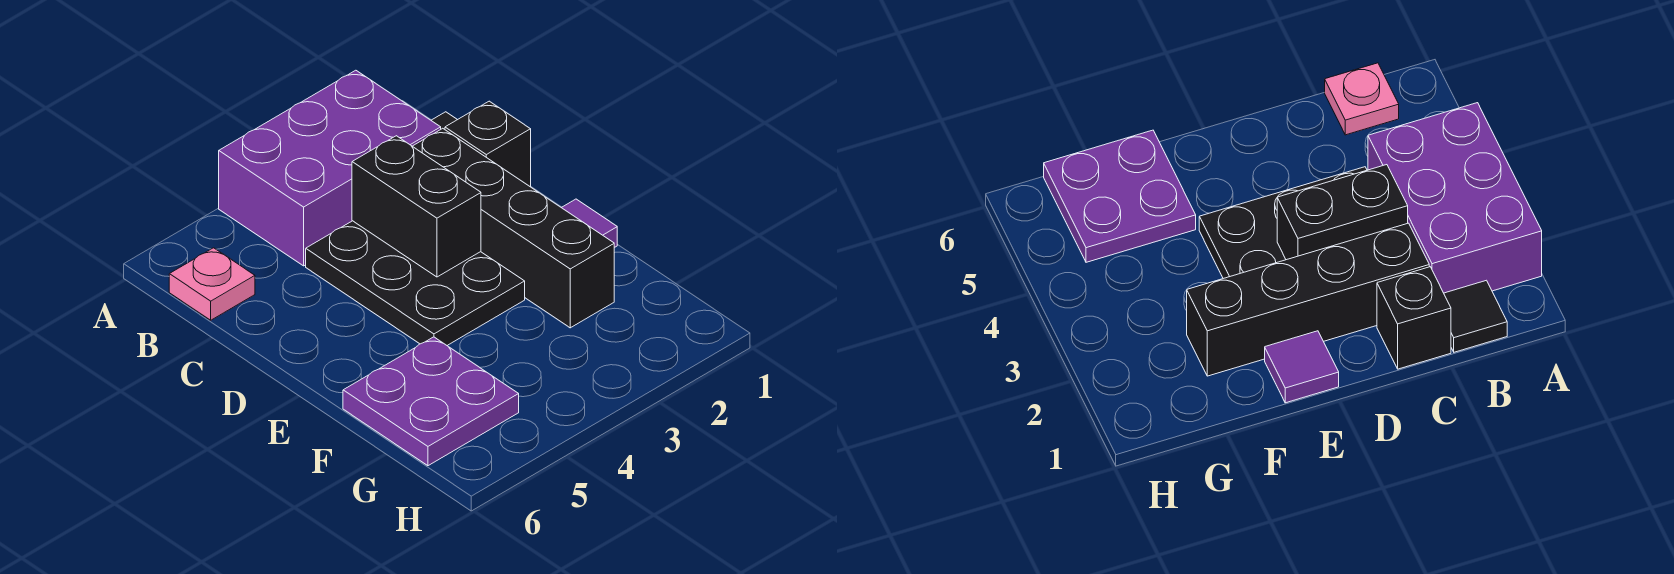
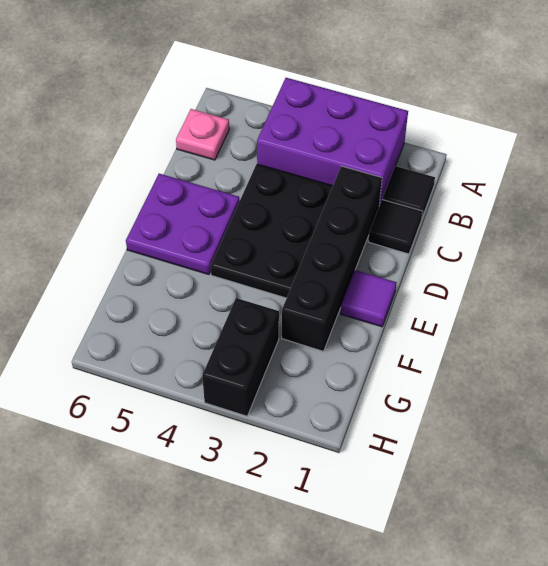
black 1x1 brick [445,101,531,187] -> black 1x1 tile [368,200,423,254]
black 1x2 brick [352,136,481,277] -> black 1x2 brick moved to [202,298,279,416]
purple 2x2 plate [343,337,519,466] -> purple 2x2 plate moved to [126,174,239,275]

